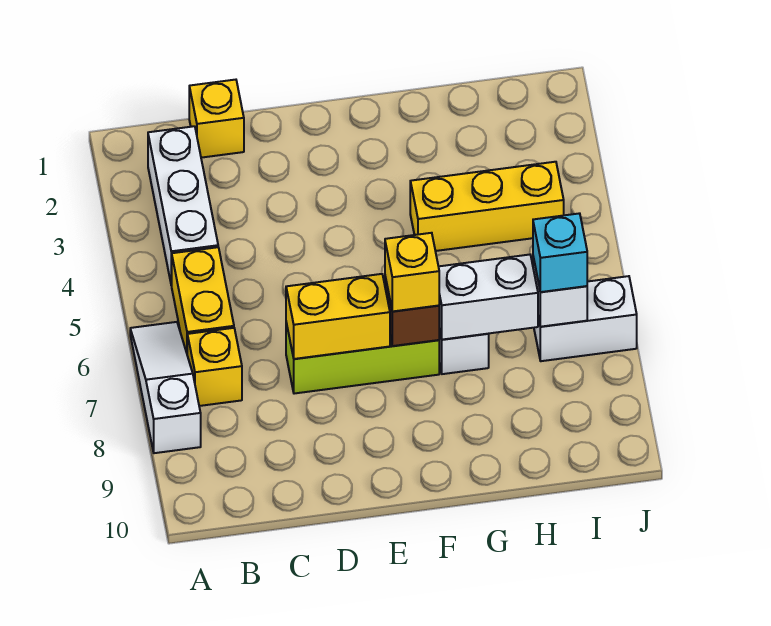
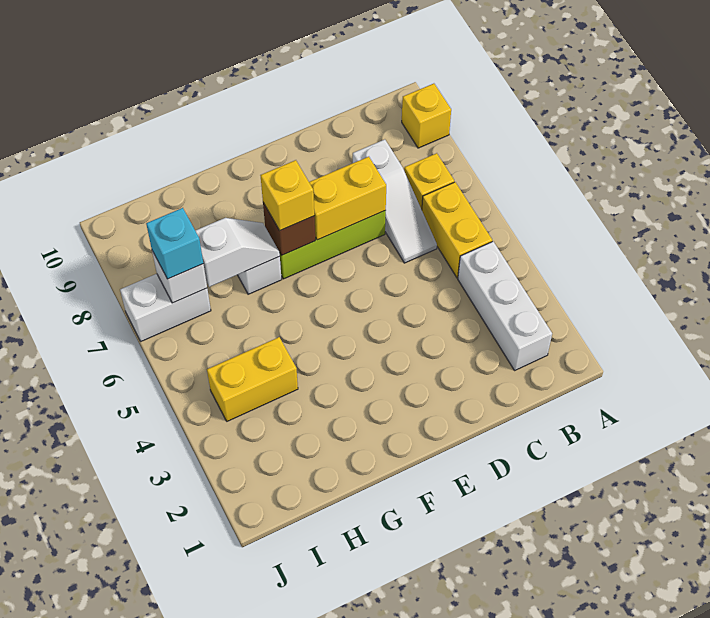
white 1x3 slope [130,322,201,453] -> white 1x3 slope moved to [353,139,437,263]
yellow 1x1 brick [189,80,244,158] -> yellow 1x1 brick moved to [402,84,451,148]
yellow 1x3 brick [410,162,564,251] -> yellow 1x2 brick [207,337,298,421]
white 1x2 brick [439,255,538,340] -> white 1x2 slope [195,218,280,287]

